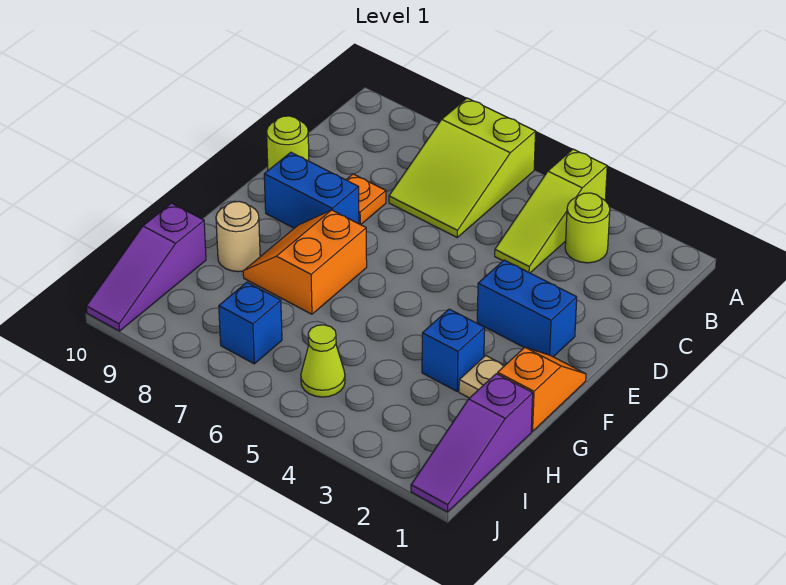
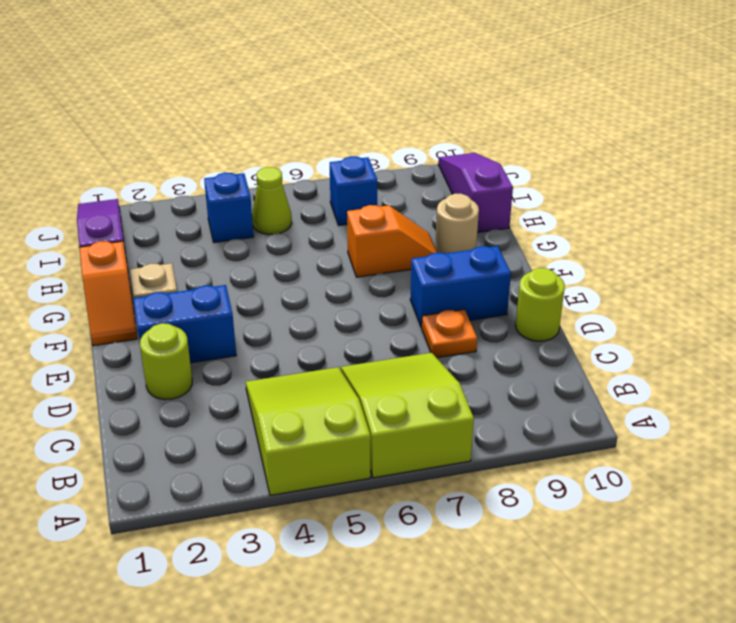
lime 1x3 slope [495,149,607,273] -> lime 2x3 slope [246,367,371,495]
lime 1x1 round brick [565,193,610,263] -> lime 1x1 round brick moved to [140,323,192,400]
orange 2x2 slope [243,210,367,314] -> orange 1x2 slope [347,205,437,277]
blue 1x1 brick [422,309,485,391] -> blue 1x1 brick moved to [204,172,254,243]

